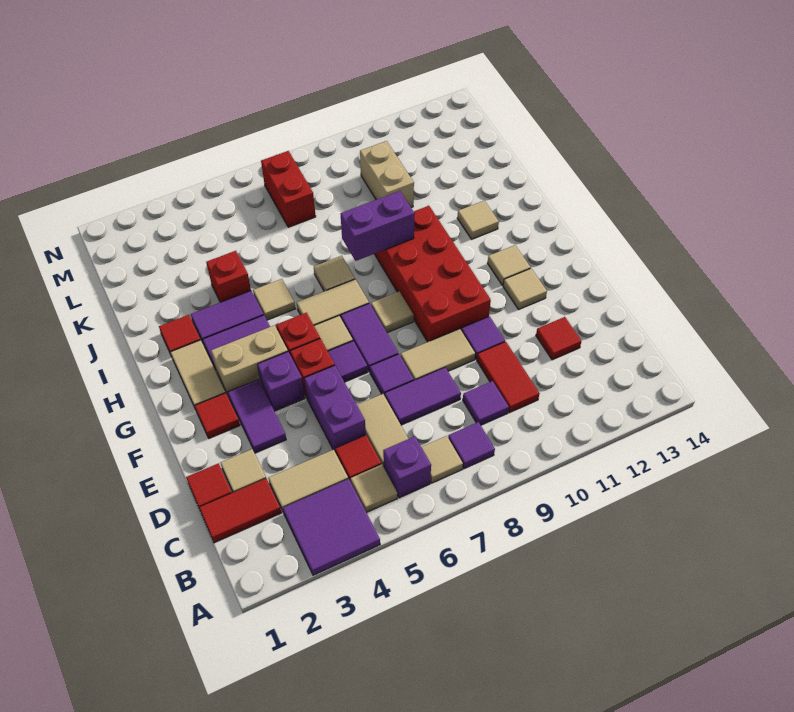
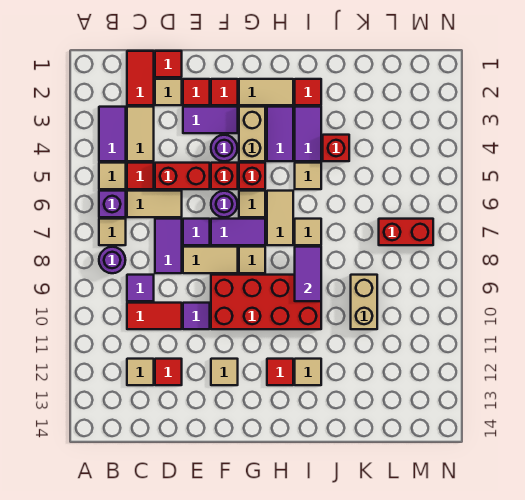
purple 2x2 tile [283,479,380,575] -> purple 1x2 tile [99,107,126,161]
purple 1x1 tile [448,422,495,469] -> purple 1x1 round brick [99,247,125,273]
purple 1x2 brick [304,365,366,453] -> red 1x2 brick [155,163,210,189]
none -> red 1x1 tile [183,79,210,105]
tan 1x2 tile [401,329,475,380] -> tan 1x2 tile turned to [183,247,238,273]
purple 1x1 brick [257,352,305,411] -> purple 1x1 round brick [211,135,237,161]
purple 1x1 tile [328,341,368,382] -> purple 1x1 round brick [211,191,237,217]
tan 1x1 tile [488,245,531,285] -> tan 1x1 tile moved to [127,359,154,385]
none -> red 1x1 tile [267,359,293,385]
purple 1x2 brick [341,191,415,261] -> purple 1x2 tile [295,247,321,301]
tan 1x2 brick [360,141,414,208] -> tan 1x2 brick turned to [351,275,377,329]

